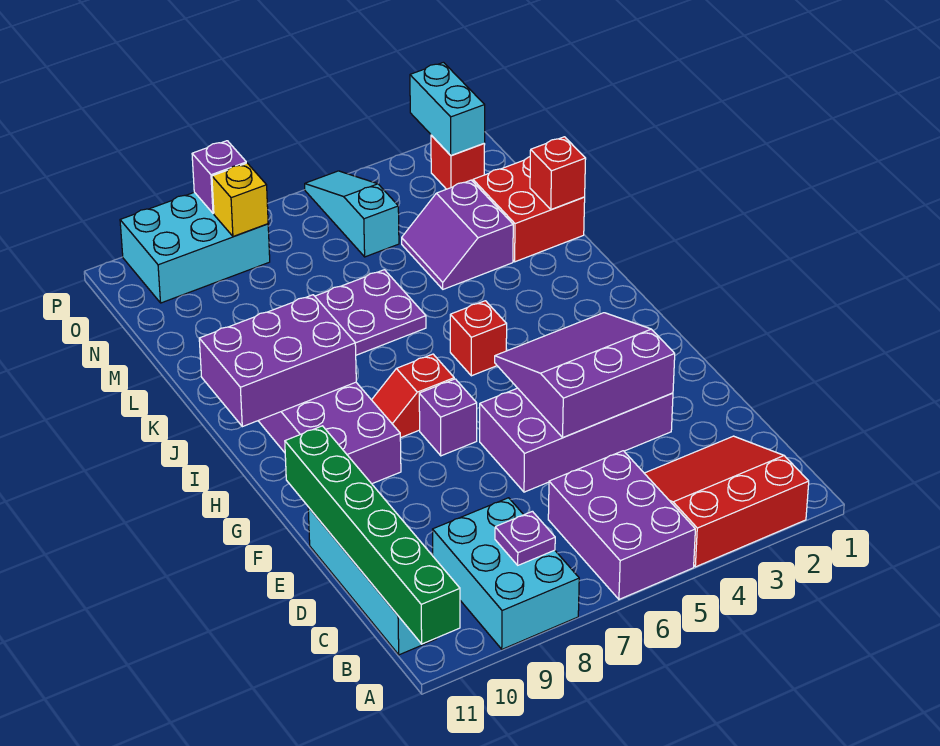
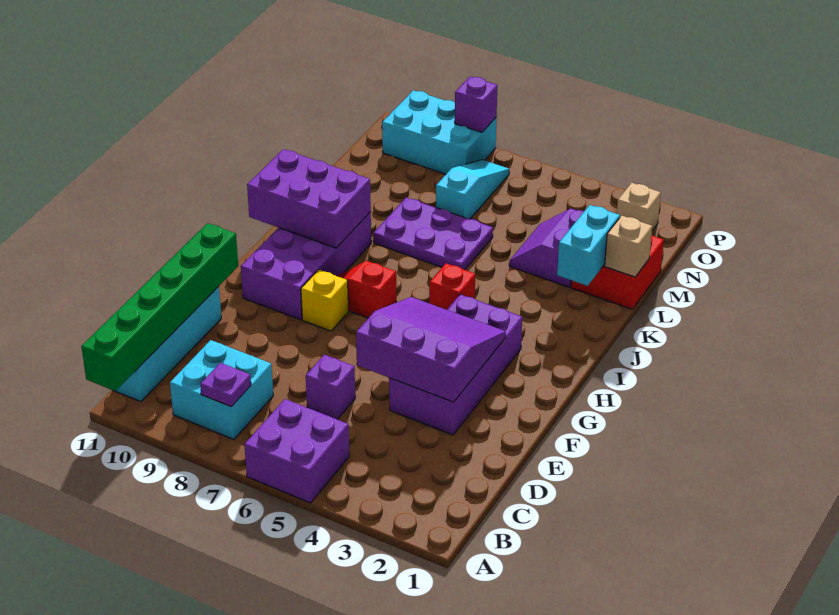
red 3x3 slope [644,436,809,567] -> none
purple 2x3 brick [548,451,695,599] -> purple 2x2 brick [244,399,349,503]
cyan 2x3 brick [433,498,579,649] -> cyan 2x2 brick [170,340,273,439]
purple 2x4 brick [480,388,673,492] -> purple 2x4 brick turned to [389,294,522,435]
purple 1x1 brick [419,379,477,456] -> purple 1x1 brick moved to [306,355,355,419]
red 1x1 brick [530,137,586,209] -> tan 1x1 brick [605,216,652,277]
cyan 1x3 slope [305,171,399,257] -> cyan 1x3 slope moved to [436,160,509,219]
red 1x1 brick [431,135,485,189] -> tan 1x1 brick [616,183,661,231]
cyan 1x2 brick [410,62,485,156] -> cyan 1x2 brick moved to [557,205,620,286]
yellow 1x1 brick [212,163,268,236] -> yellow 1x1 brick moved to [301,270,349,331]

